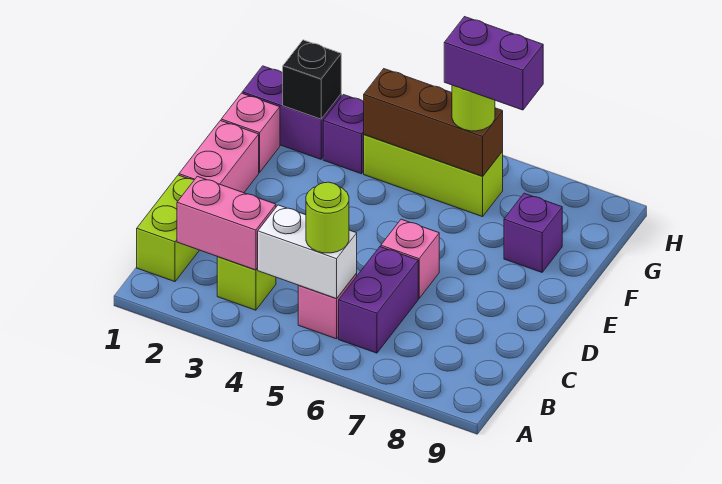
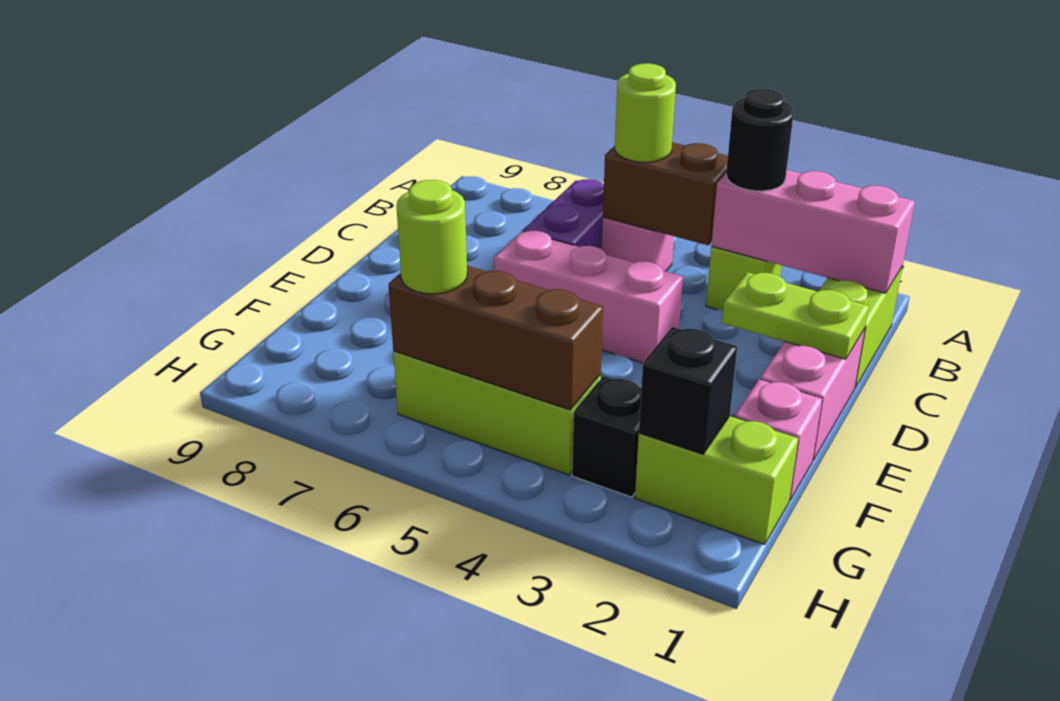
pink 1x2 brick [177,176,276,270] -> pink 1x3 brick [711,170,915,293]
none -> black 1x1 round brick [726,89,794,191]
white 1x2 brick [257,205,357,299] -> brown 1x2 brick [603,142,728,245]
none -> lime 1x2 plate [722,272,869,359]
pink 1x1 brick [381,219,439,298] -> pink 1x3 brick [494,231,683,363]
purple 1x1 brick [504,193,562,272] -> none
purple 1x2 brick [242,66,341,159] -> lime 1x2 brick [635,416,798,545]
purple 1x1 brick [323,95,364,174] -> black 1x1 brick [572,376,641,497]
purple 1x2 brick [444,17,543,110] -> none

